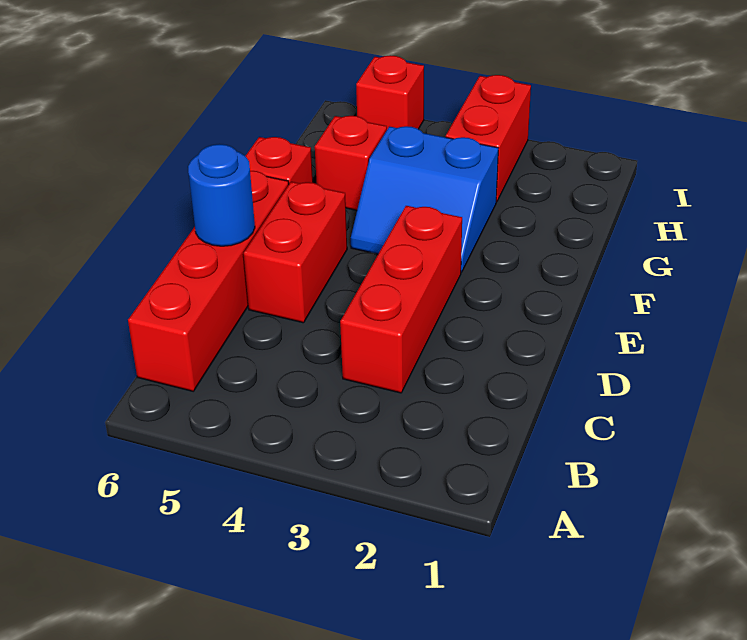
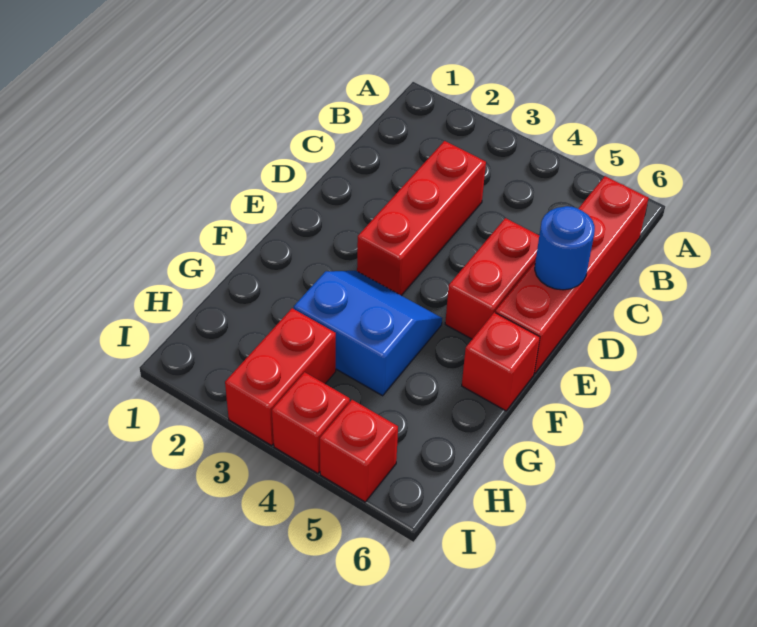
red 1x1 brick [315,116,387,210] -> red 1x1 brick moved to [272,372,350,473]

